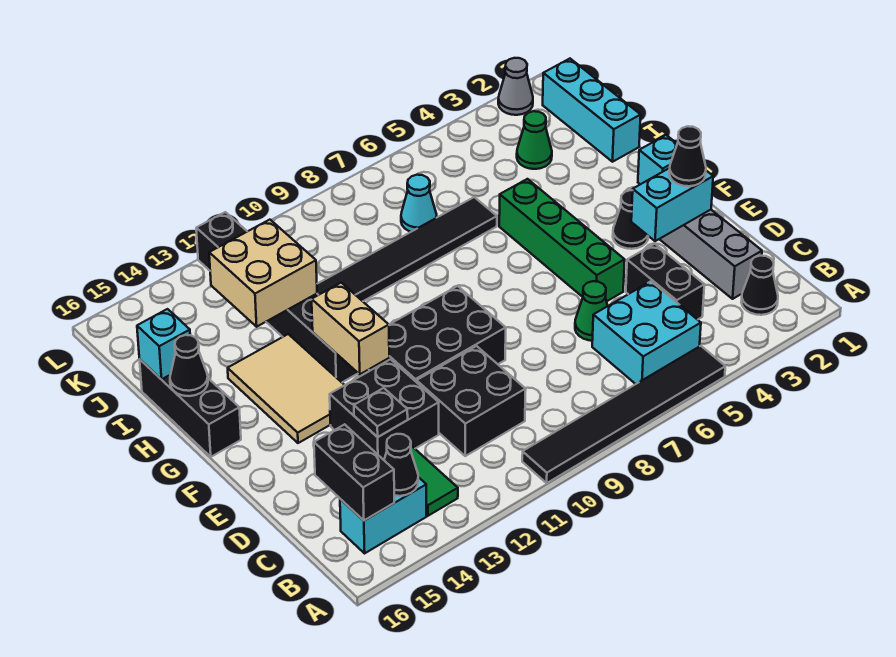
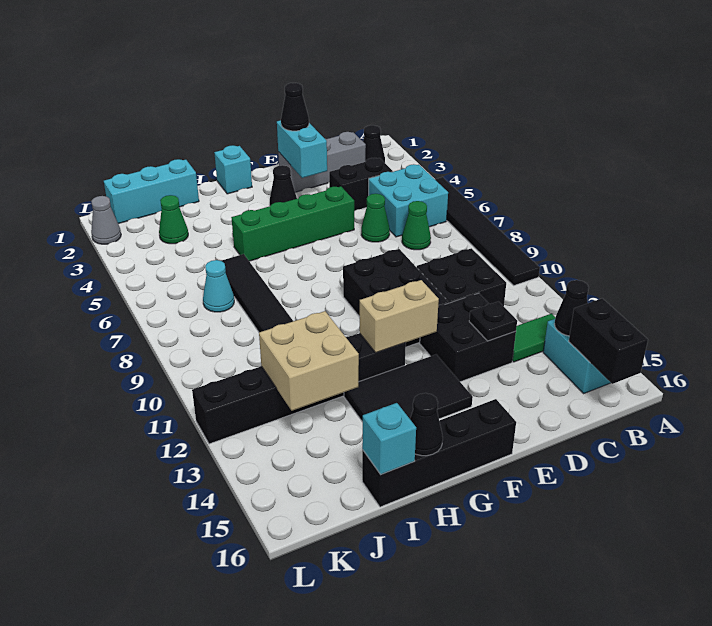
black 1x2 brick [314,424,394,520] -> black 1x2 brick turned to [569,298,648,384]
none -> green 1x1 cone [402,201,431,250]
tan 2x3 tile [228,334,344,443] -> black 2x3 tile [344,355,473,422]
black 1x3 brick [140,360,241,457] -> black 1x4 brick [362,399,516,507]

